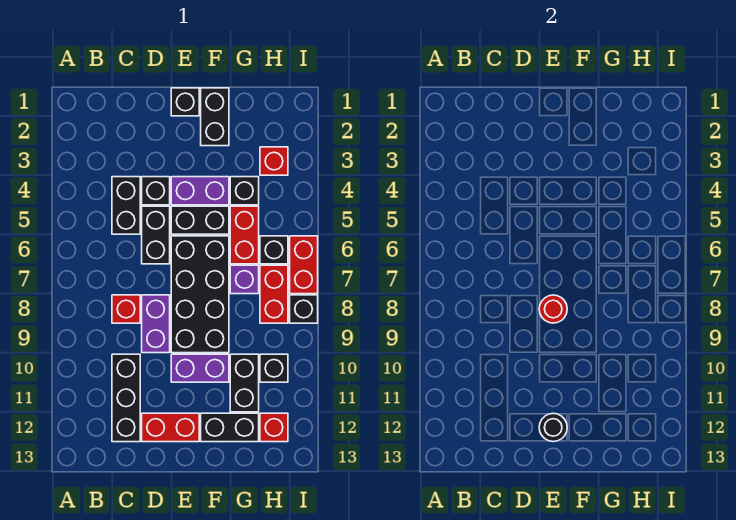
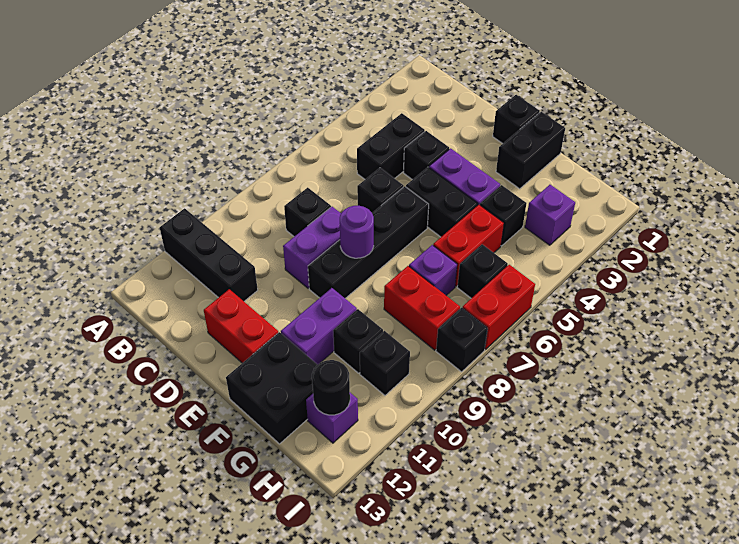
red 1x1 brick [112,295,140,323] -> black 1x1 brick [284,188,331,237]
black 1x3 brick [112,354,140,442] -> black 1x3 brick turned to [160,208,258,301]
black 1x2 brick [142,206,170,264] -> black 1x1 brick [357,168,404,213]
black 2x4 brick [171,236,229,353] -> black 1x4 brick [308,186,429,298]
red 1x1 round brick [539,295,567,323] -> purple 1x1 round brick [340,206,374,258]
purple 1x2 brick [171,354,229,382] -> purple 1x2 brick turned to [281,288,357,365]
black 1x1 round brick [539,413,567,442] -> black 1x1 round brick moved to [312,360,350,415]
black 1x2 brick [201,413,259,442] -> black 2x2 brick [226,332,317,444]
black 1x2 brick [230,354,259,412] -> black 1x1 brick [333,309,383,373]
red 1x1 brick [260,147,288,175] -> purple 1x1 brick [525,185,575,245]
red 1x2 brick [260,265,288,323] -> red 1x2 brick turned to [384,266,460,350]
red 1x1 brick [260,413,288,442] -> purple 1x1 brick [306,393,358,443]

